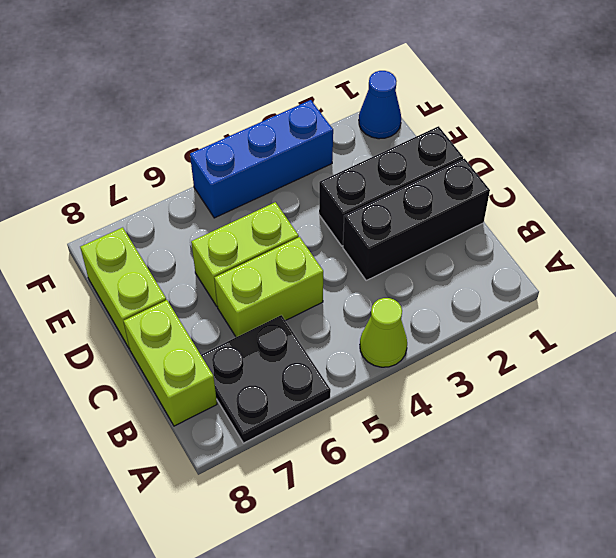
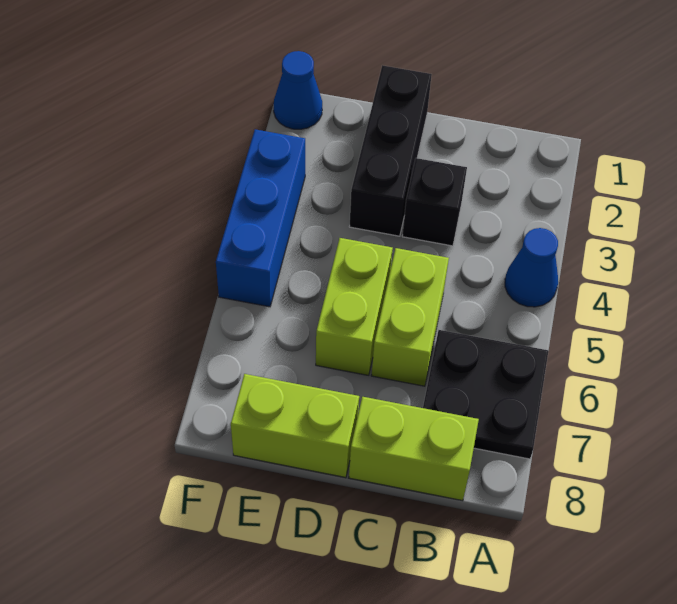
lime 1x1 cone [360,298,407,367] -> blue 1x1 cone [505,228,558,307]
black 1x3 brick [343,158,490,280] -> black 1x1 brick [402,158,467,246]

